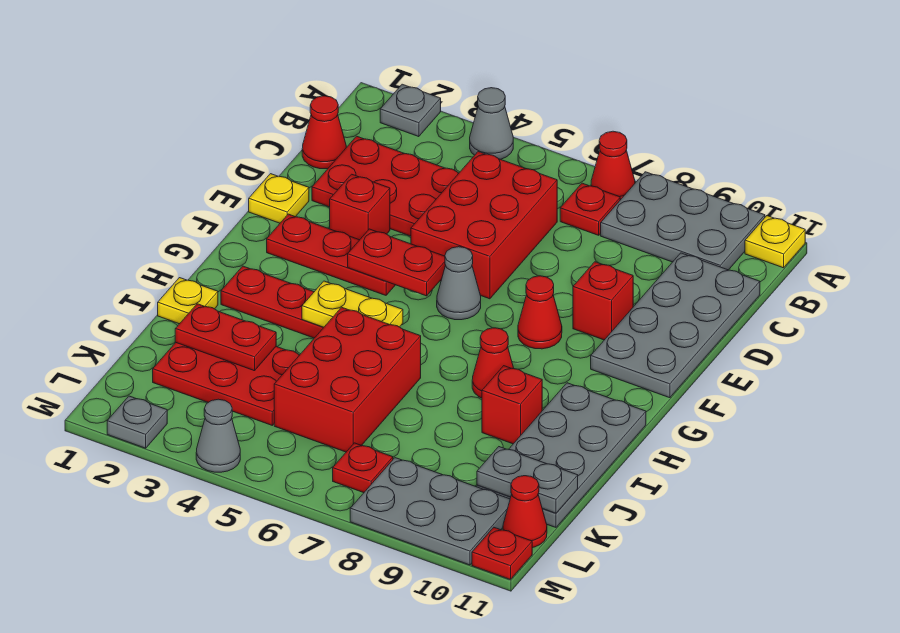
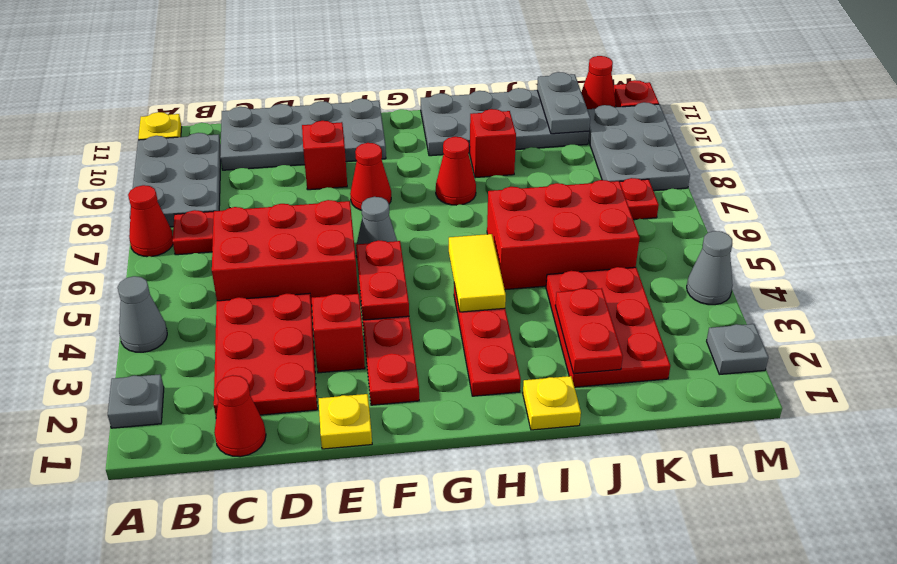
yellow 1x2 plate [302,281,403,327] -> yellow 1x2 tile [449,234,506,312]

